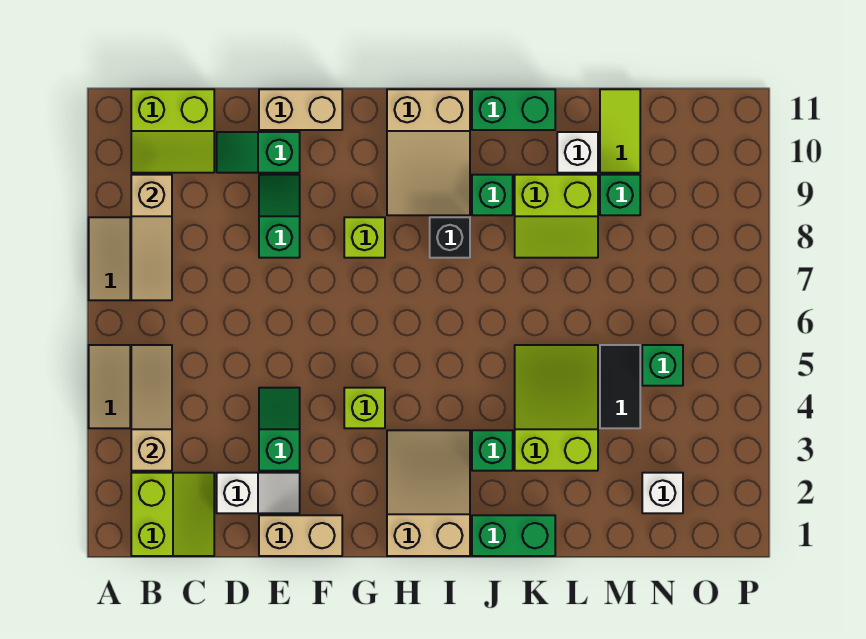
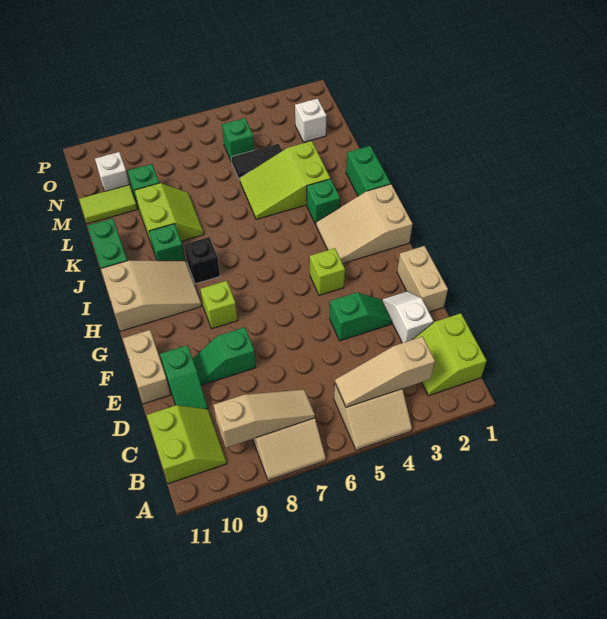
lime 2x2 slope [131,473,214,556] -> lime 2x2 slope turned to [412,313,487,396]
green 1x2 slope [259,388,300,471] -> green 1x2 slope turned to [330,292,392,341]
white 1x1 brick [557,132,598,173] -> white 1x1 brick moved to [95,152,129,191]

